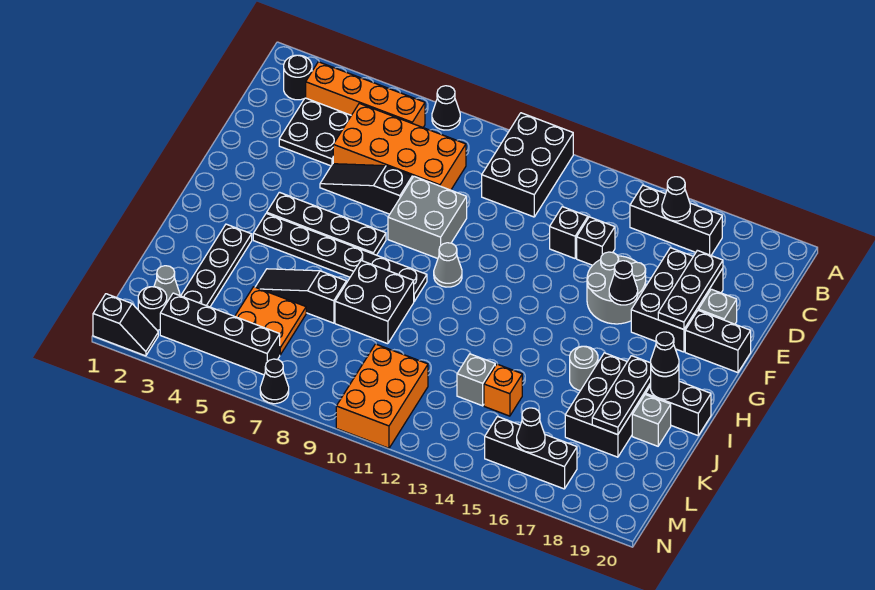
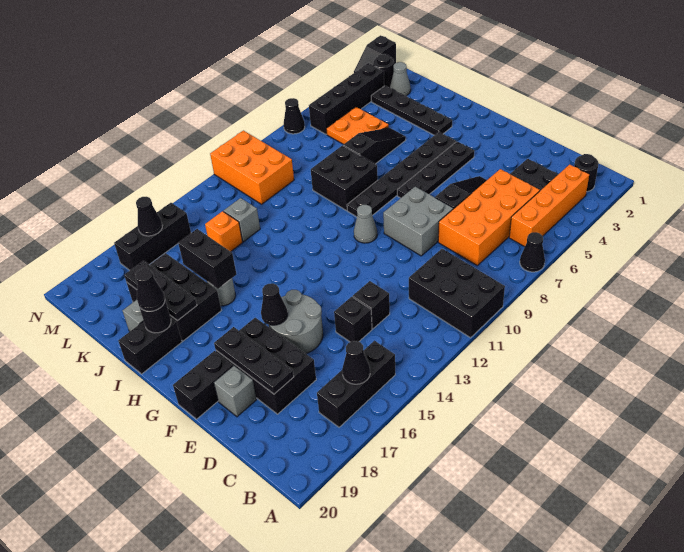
none -> black 1x2 brick [178,229,237,289]

